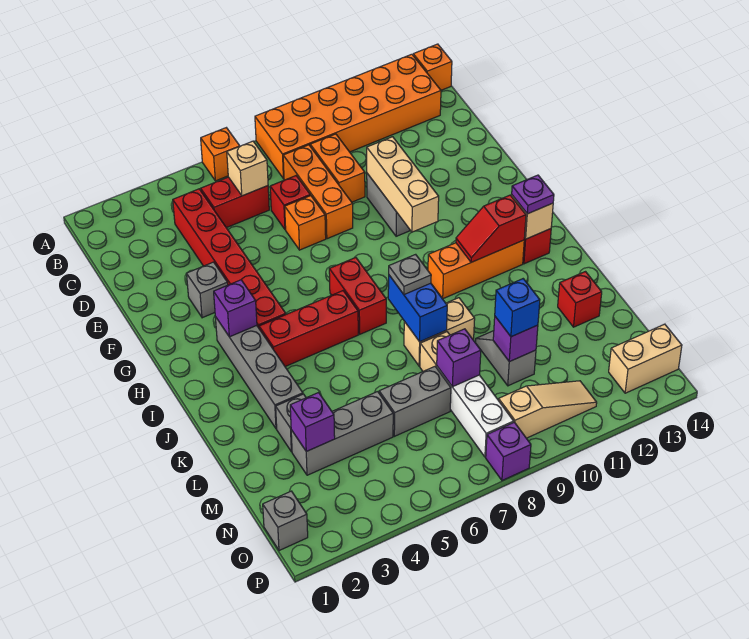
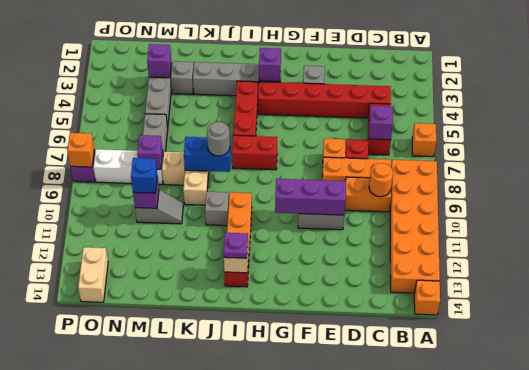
tan 1x1 brick [227,141,268,196] -> purple 1x1 brick [369,106,393,140]
none -> orange 1x1 round brick [369,163,393,197]
tan 1x3 brick [367,137,439,232] -> purple 1x3 brick [275,179,346,215]
red 1x2 slope [456,195,526,262] -> none
grey 1x1 plate [389,254,431,295] -> grey 1x1 round brick [207,122,230,156]
red 1x1 brick [558,272,602,327] -> none
grey 1x1 brick [263,491,308,551] -> grey 1x1 brick moved to [205,192,229,226]
tan 1x3 slope [499,381,597,438] -> none
none -> orange 1x1 brick [67,133,94,167]

